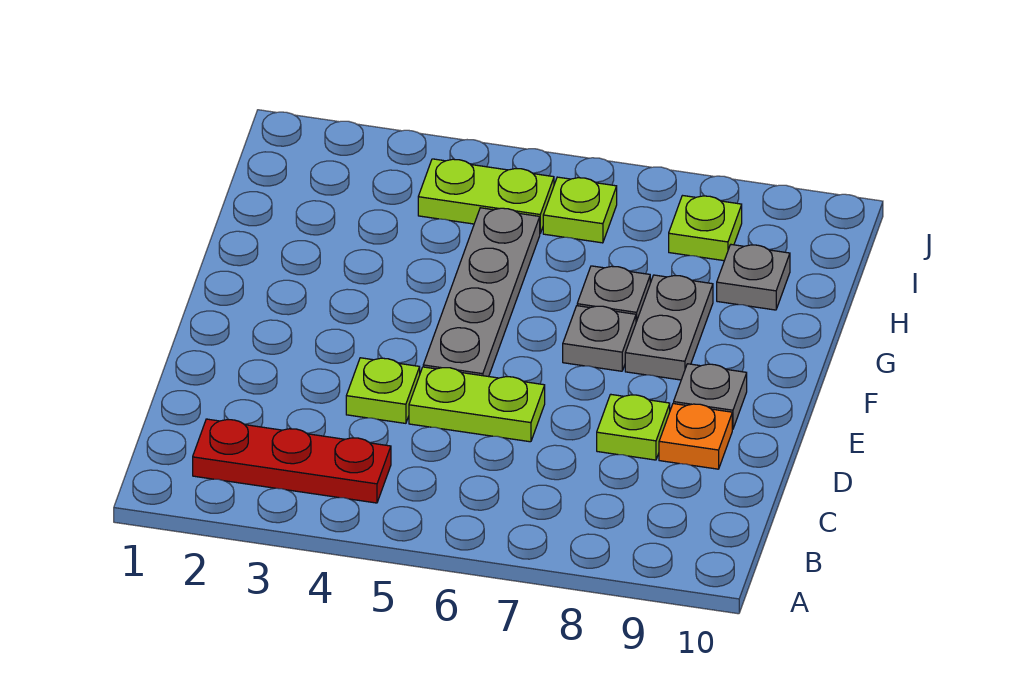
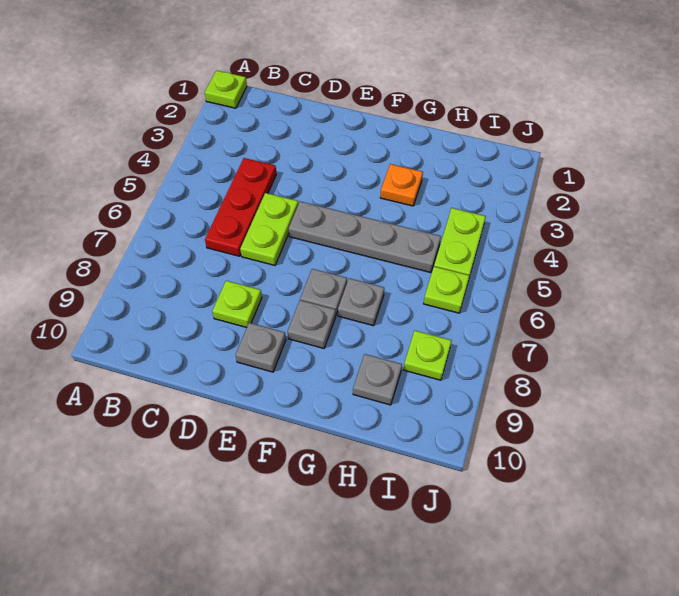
red 1x3 plate [193,419,391,503] -> red 1x3 plate moved to [205,158,276,256]
lime 1x1 plate [346,358,420,423] -> lime 1x1 plate moved to [205,70,247,108]
orange 1x1 plate [659,404,732,469] -> orange 1x1 plate moved to [380,164,423,206]
grey 1x2 plate [625,275,713,380] -> grey 1x1 plate [288,300,336,348]

